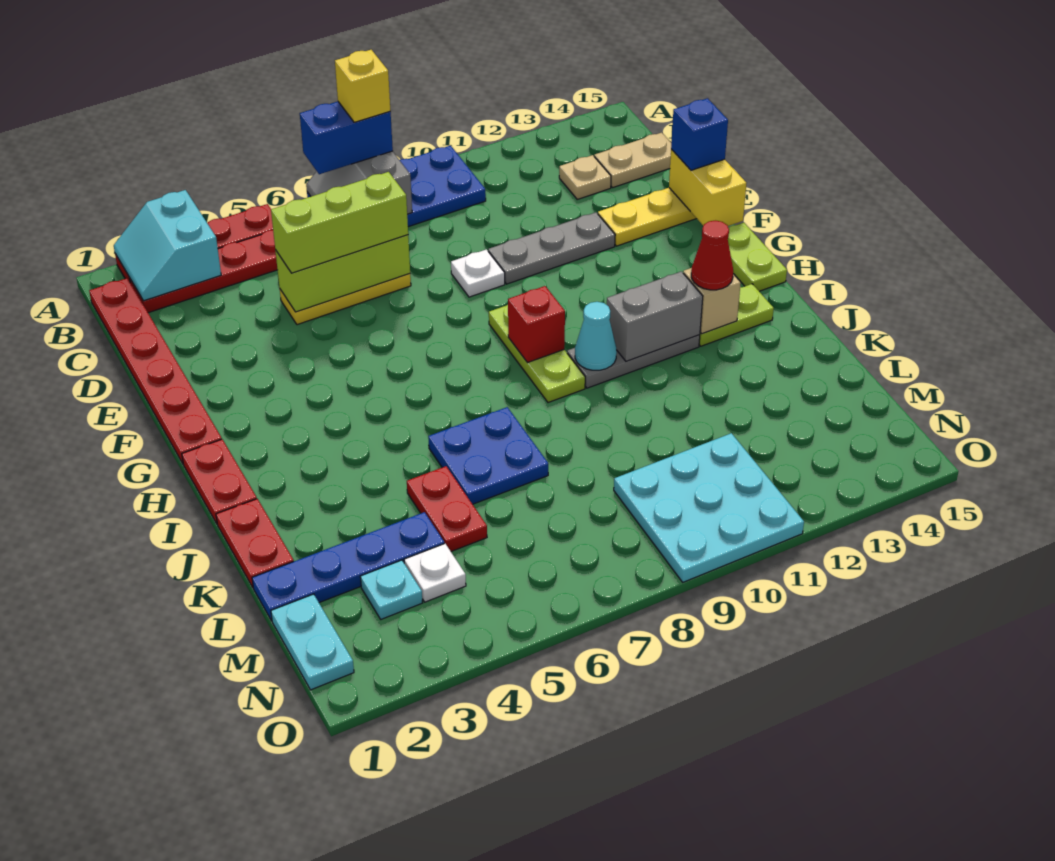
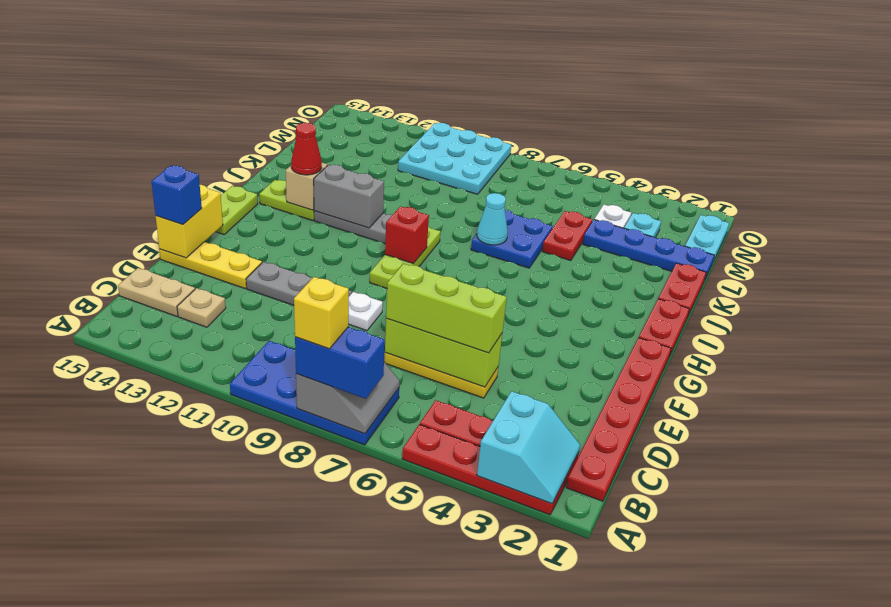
cyan 1x1 cone [575,302,617,370] -> cyan 1x1 cone moved to [477,193,508,245]

